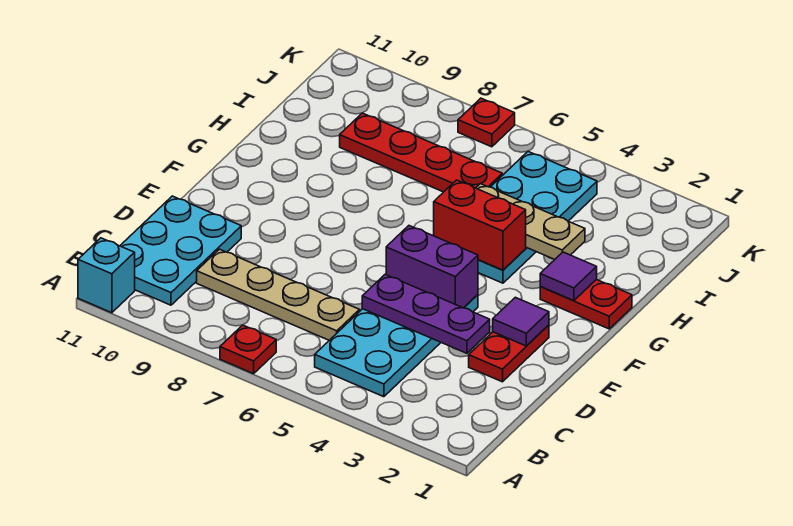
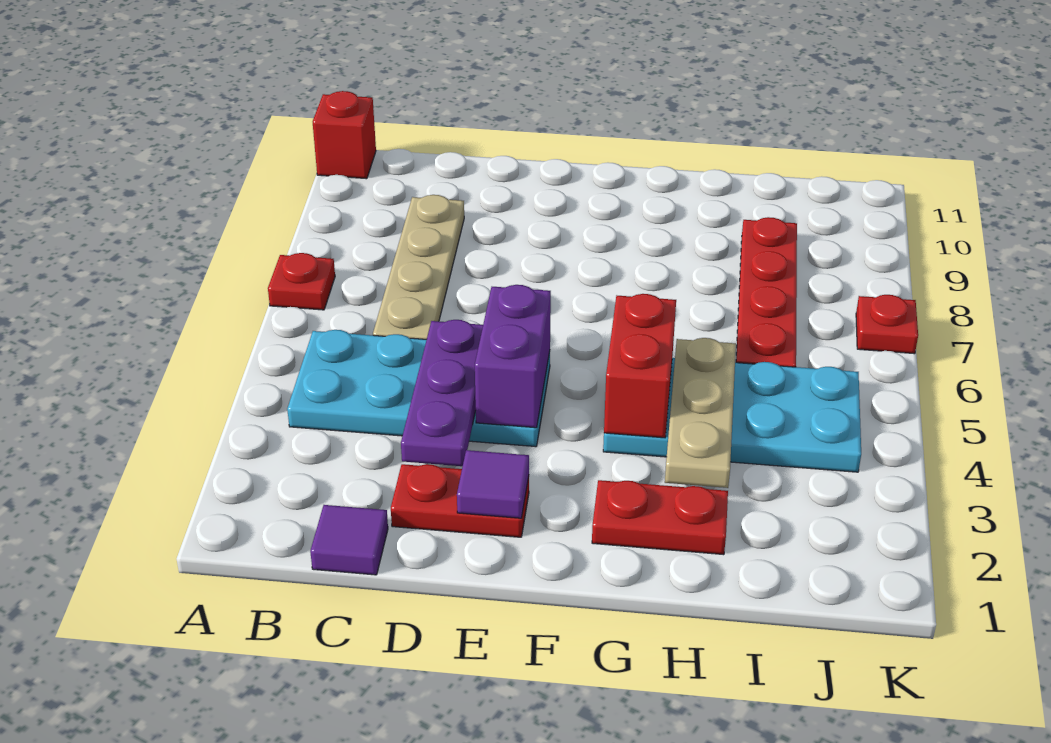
cyan 1x1 brick [78,238,135,313] -> red 1x1 brick [313,91,376,179]
cyan 2x3 plate [120,196,241,305] -> none
red 1x2 plate [540,280,632,329] -> red 1x2 plate turned to [592,480,728,555]
purple 1x1 tile [540,252,597,301] -> purple 1x1 tile moved to [310,505,388,575]

